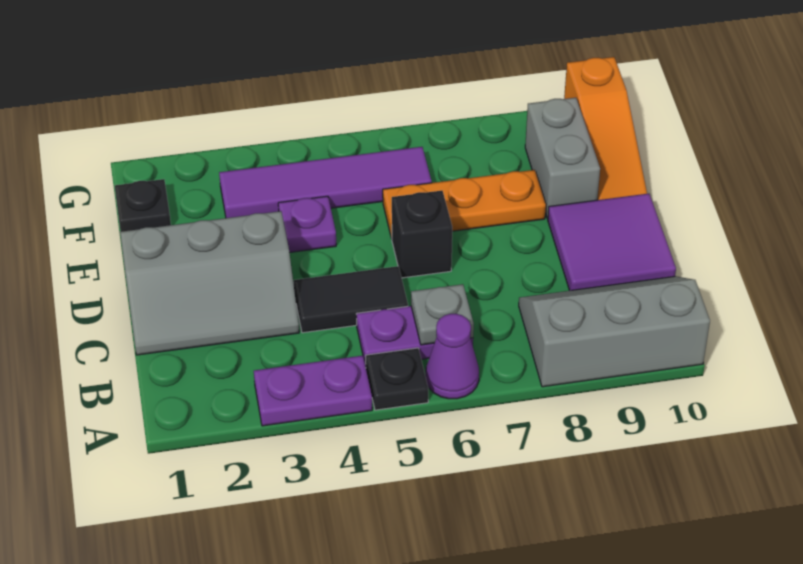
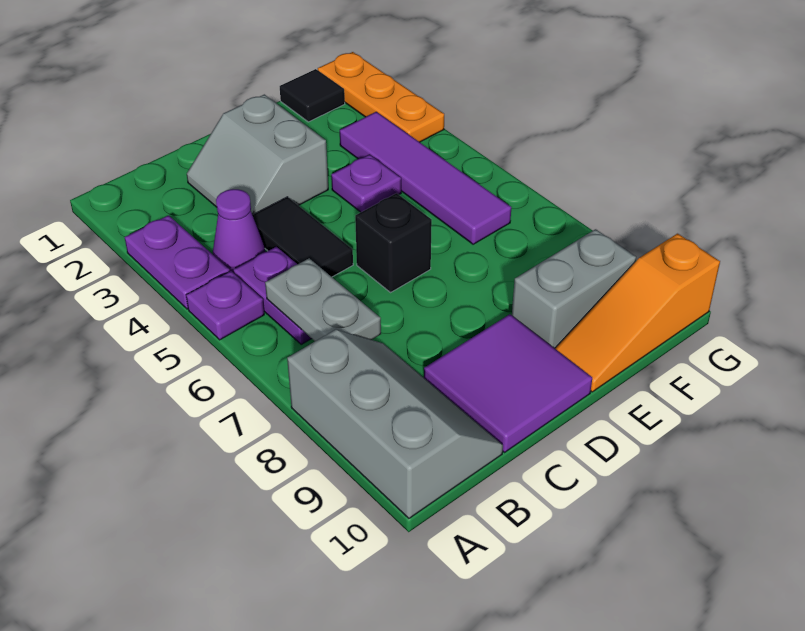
black 1x1 plate [366,348,428,410] -> purple 1x1 plate [186,271,264,340]
purple 1x1 cone [426,314,479,399] -> purple 1x1 cone moved to [213,189,265,273]
grey 1x1 plate [411,284,474,345] -> grey 1x2 plate [265,258,381,341]
grey 2x3 slope [120,211,299,355] -> grey 2x2 slope [187,94,328,215]
orange 1x3 plate [383,170,546,239] -> orange 1x3 plate moved to [318,52,444,142]
black 1x1 plate [115,179,171,232] -> black 1x1 tile [280,69,345,122]

